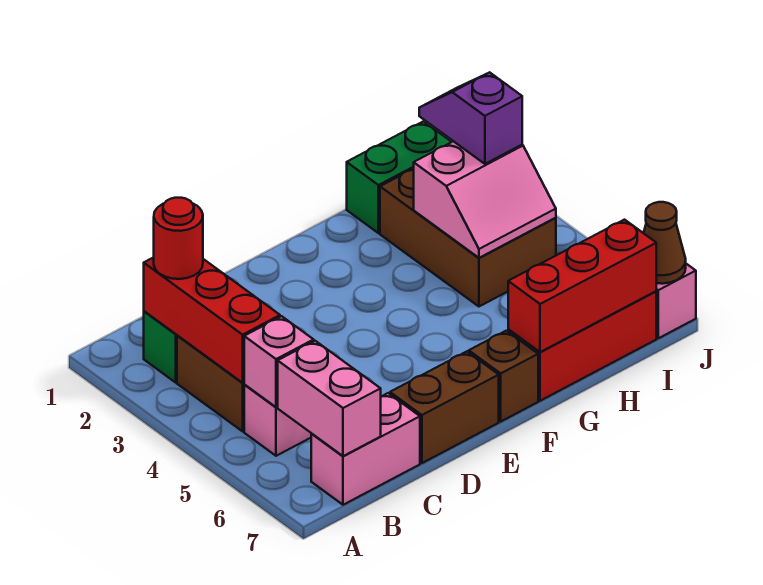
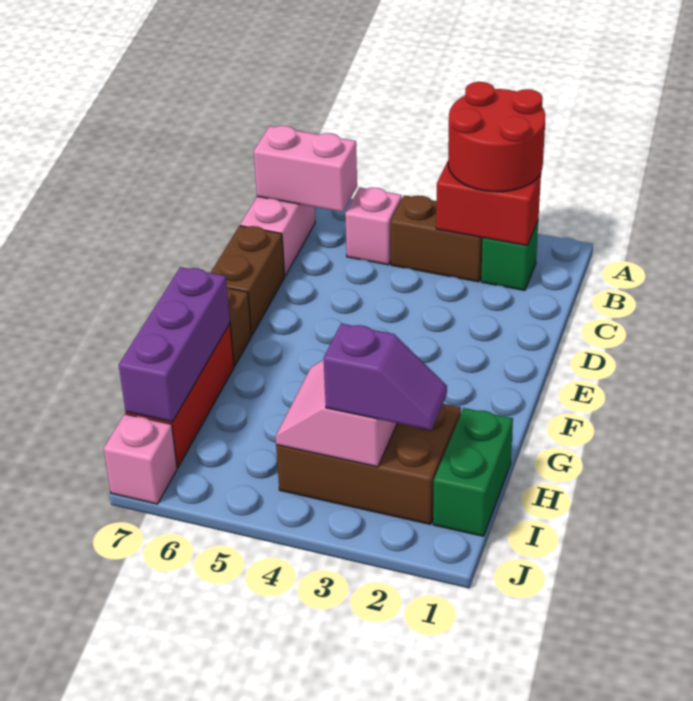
red 1x3 brick [144,257,280,383] -> red 1x2 brick [436,161,541,246]
red 1x1 round brick [154,198,203,279] -> red 2x2 round brick [448,82,545,192]
pink 1x1 brick [244,316,314,407] -> none
red 1x3 brick [508,220,656,352] -> purple 1x3 brick [119,267,230,422]
brown 1x1 cone [644,202,686,284] -> none

